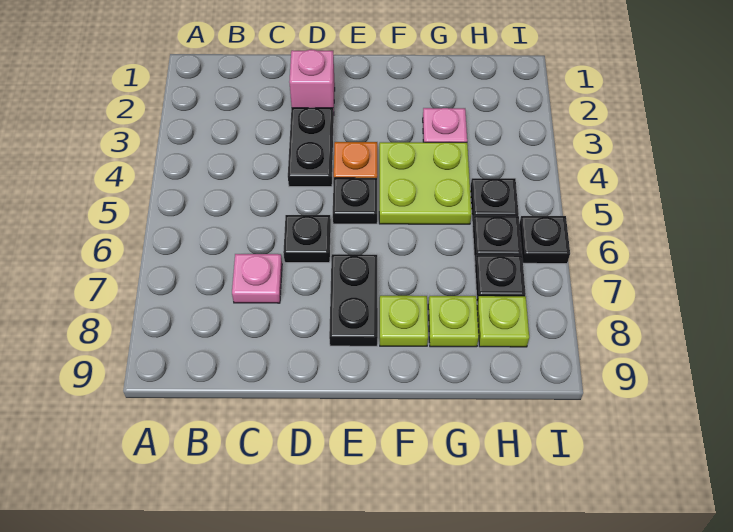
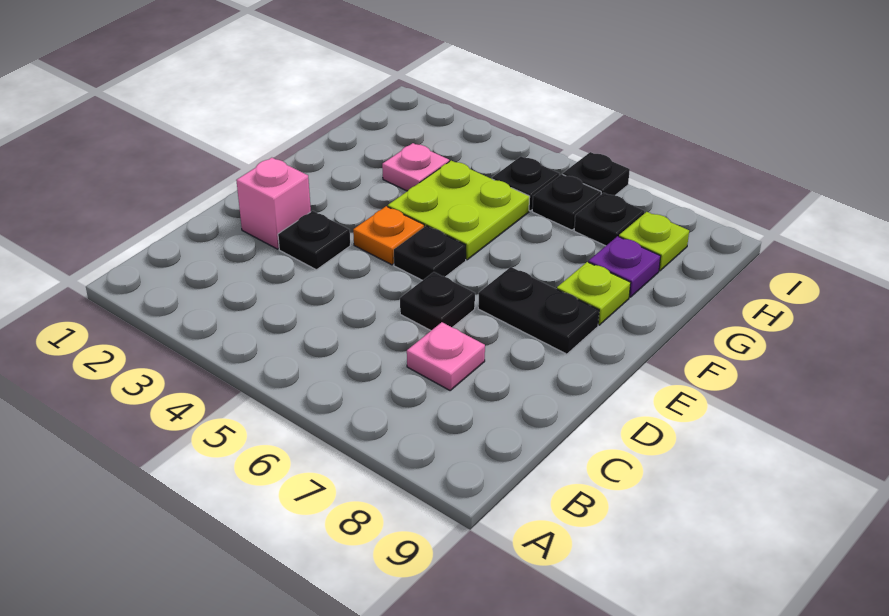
black 1x2 plate [288,108,334,187] -> black 1x1 plate [278,211,350,270]
lime 1x1 plate [428,296,479,347] -> purple 1x1 plate [589,236,661,297]

